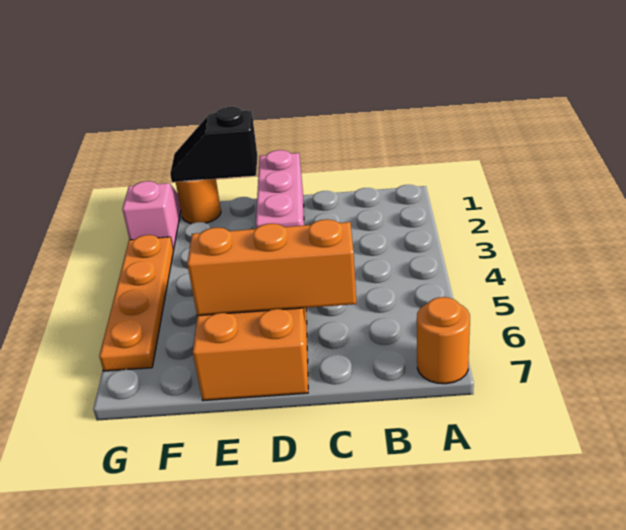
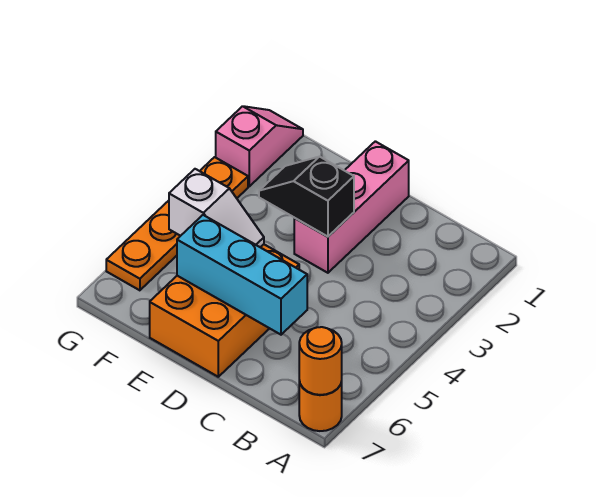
orange 1x3 brick [187,219,357,316] -> cyan 1x3 brick [177,215,307,335]
black 1x2 slope [170,107,257,182] -> black 1x2 slope moved to [259,157,354,237]
none -> white 1x2 slope [169,169,264,247]
orange 1x1 round brick [176,179,221,224] -> orange 1x1 round brick moved to [299,327,342,395]

